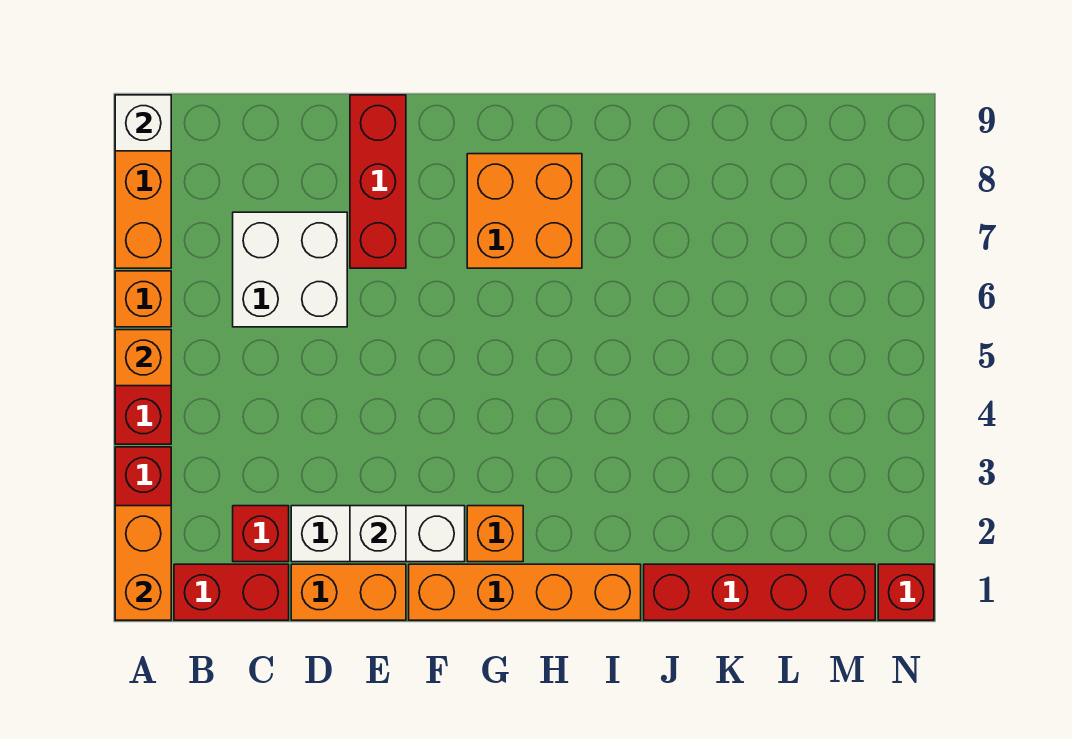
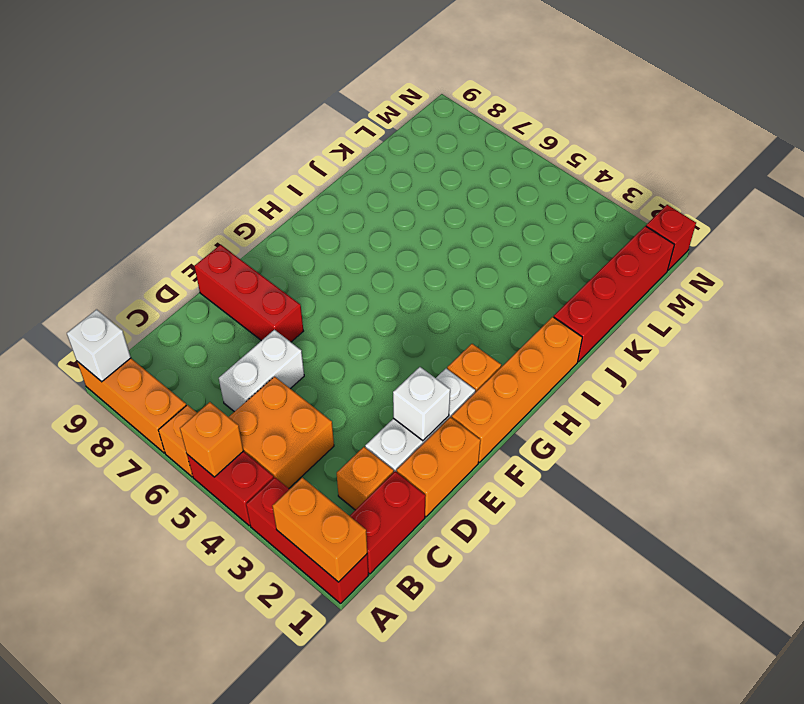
red 1x1 brick [233,506,289,562] -> orange 1x1 brick [337,447,394,510]
white 2x2 brick [233,212,347,327] -> white 1x2 brick [219,330,304,412]
orange 2x2 brick [467,154,582,268] -> orange 2x2 brick moved to [229,377,334,488]

